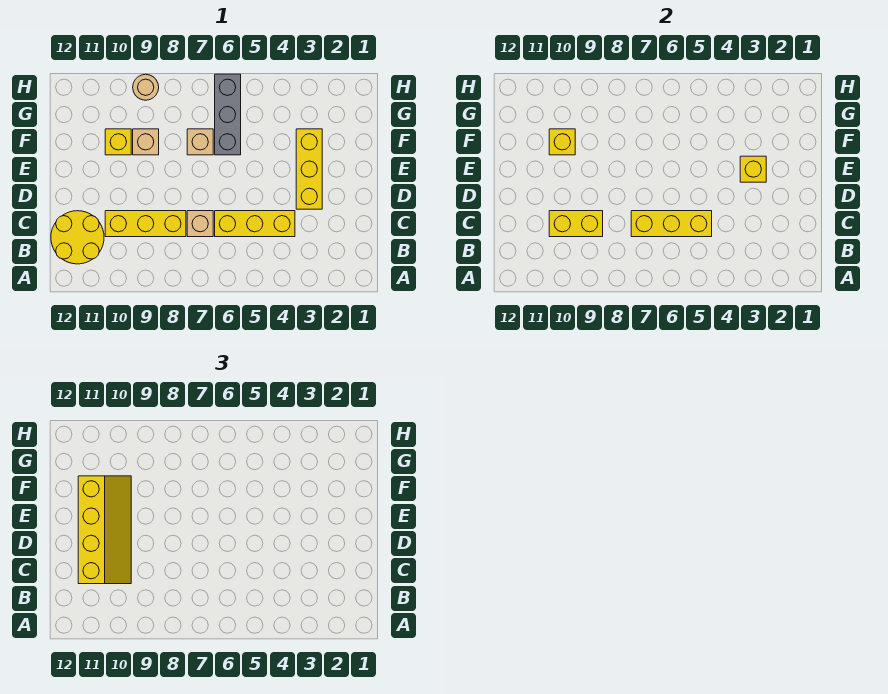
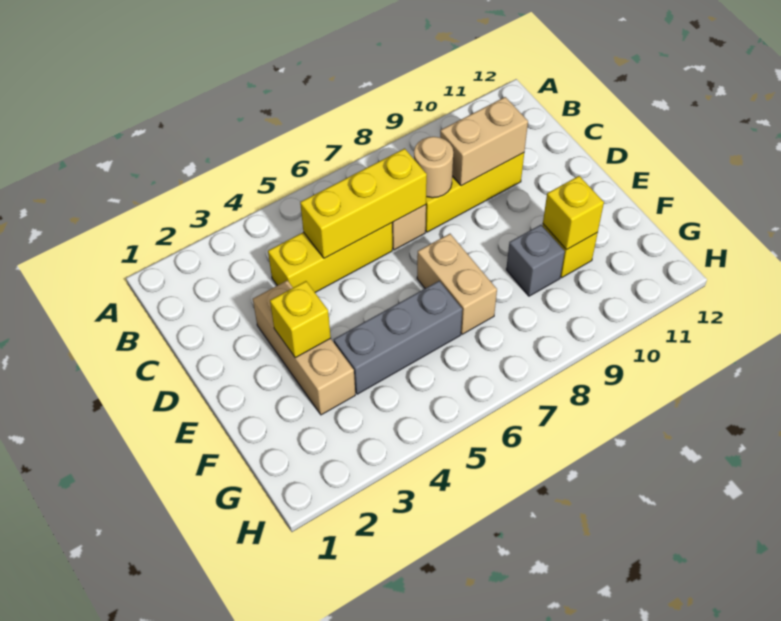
yellow 2x2 round brick [51,211,104,264] -> none
yellow 1x2 brick [549,211,603,237] -> tan 1x2 brick [440,97,528,186]
yellow 2x4 slope [78,476,131,584] -> none
yellow 1x3 brick [296,129,322,209] -> tan 1x3 brick [253,280,355,415]
grey 1x3 brick [215,74,241,155] -> grey 1x3 brick turned to [334,281,462,394]
tan 1x1 brick [187,129,213,155] -> tan 1x2 brick [417,234,497,334]
tan 1x1 brick [133,129,159,155] -> grey 1x1 brick [506,225,565,296]
tan 1x1 round brick [133,74,159,100] -> tan 1x1 round brick moved to [414,137,453,198]

